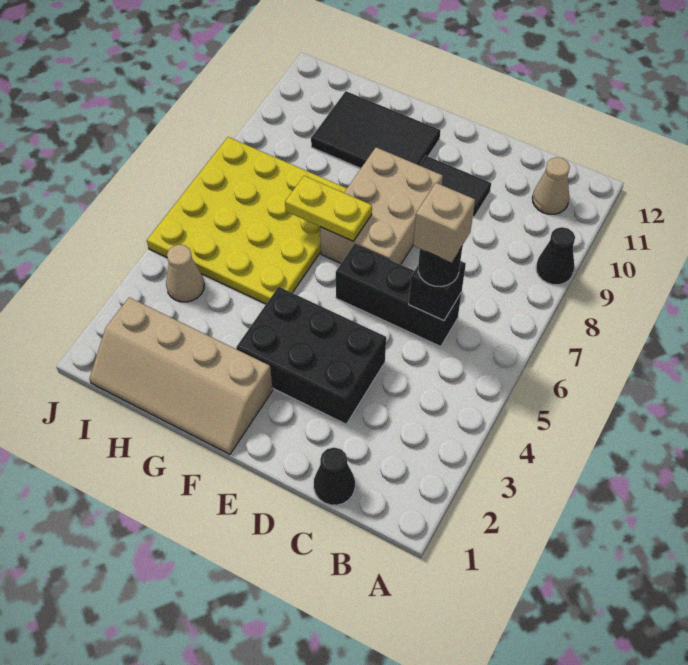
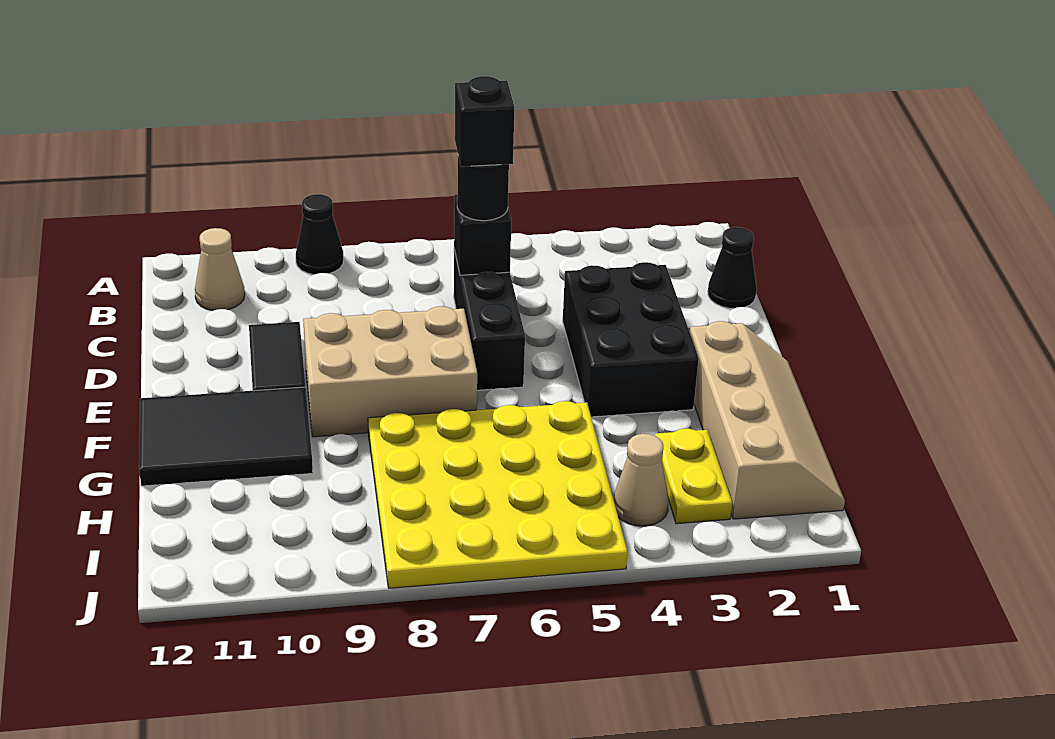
tan 1x1 brick [413,183,475,263] -> black 1x1 brick [455,76,515,167]
yellow 1x2 plate [285,176,372,241] -> yellow 1x2 plate moved to [655,429,732,524]
black 2x3 tile [311,91,440,168] -> black 2x3 tile turned to [139,387,313,486]

